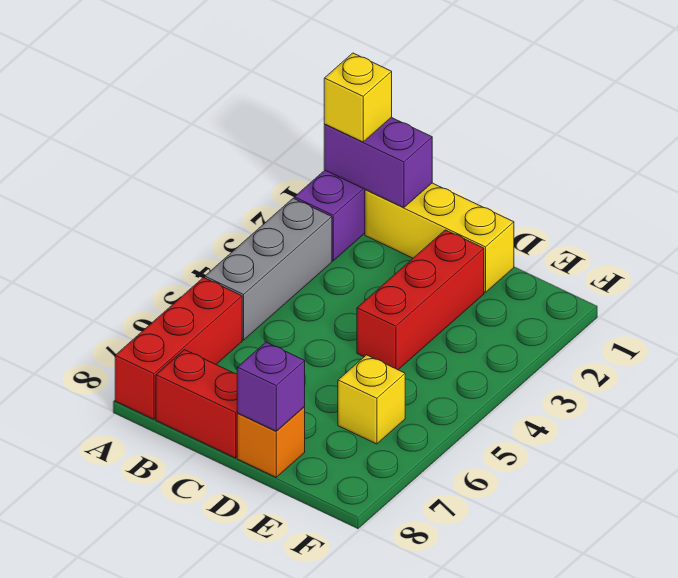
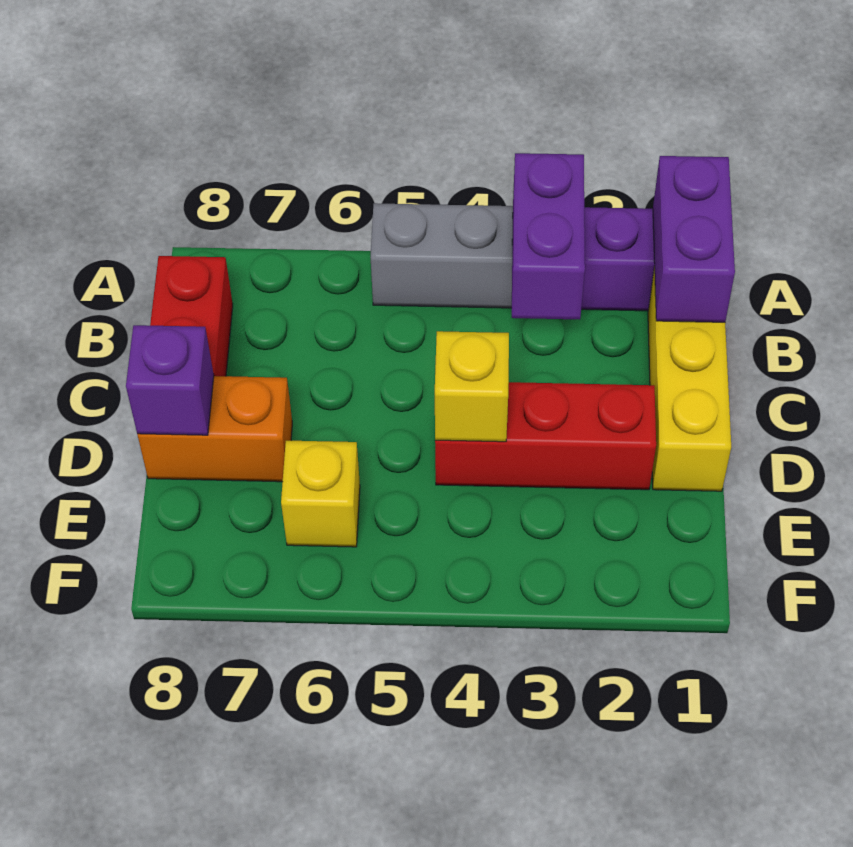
yellow 1x1 brick [324,53,392,142] -> yellow 1x1 brick moved to [435,331,509,442]
none -> purple 1x2 brick [512,153,585,319]
red 1x3 brick [115,278,242,419] -> none
orange 1x1 brick [237,407,305,477] -> orange 1x2 brick [137,376,292,482]

